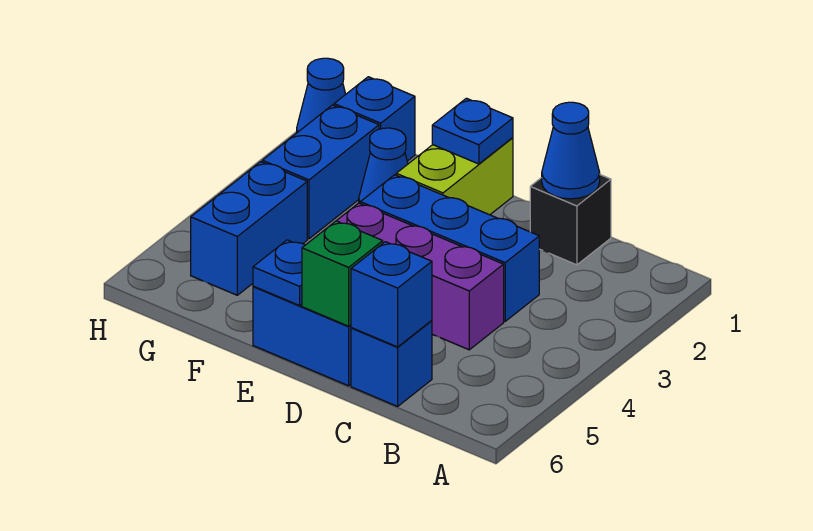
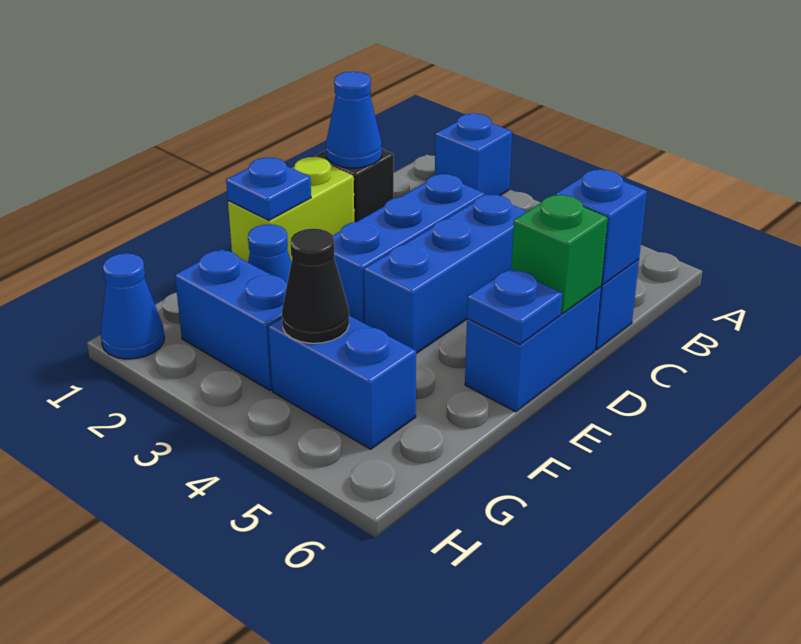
purple 1x3 brick [337,203,504,350] -> blue 1x3 brick [364,194,527,353]
lime 1x2 brick [396,138,513,215] -> lime 1x2 brick turned to [228,157,354,262]
blue 1x1 brick [334,77,415,161] -> blue 1x1 brick moved to [435,113,512,195]
none -> black 1x1 cone [282,228,349,343]

